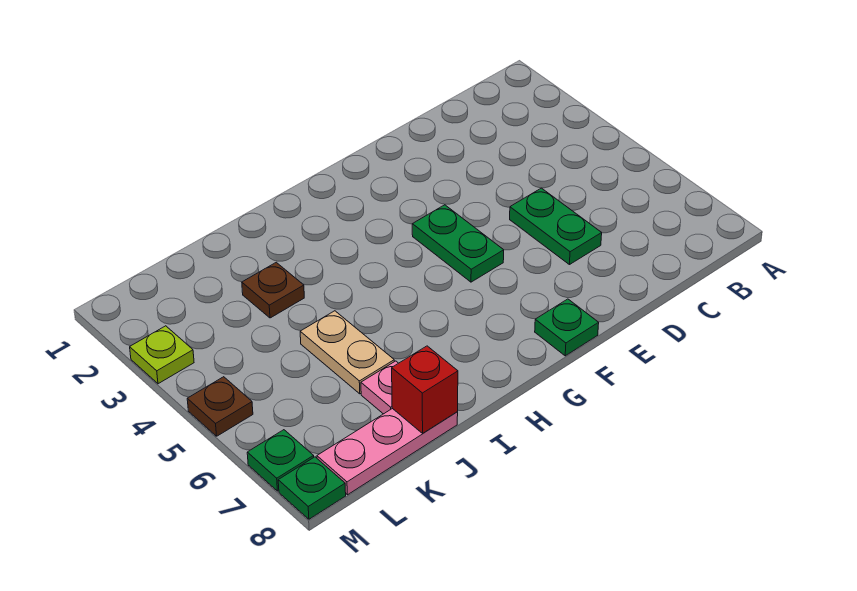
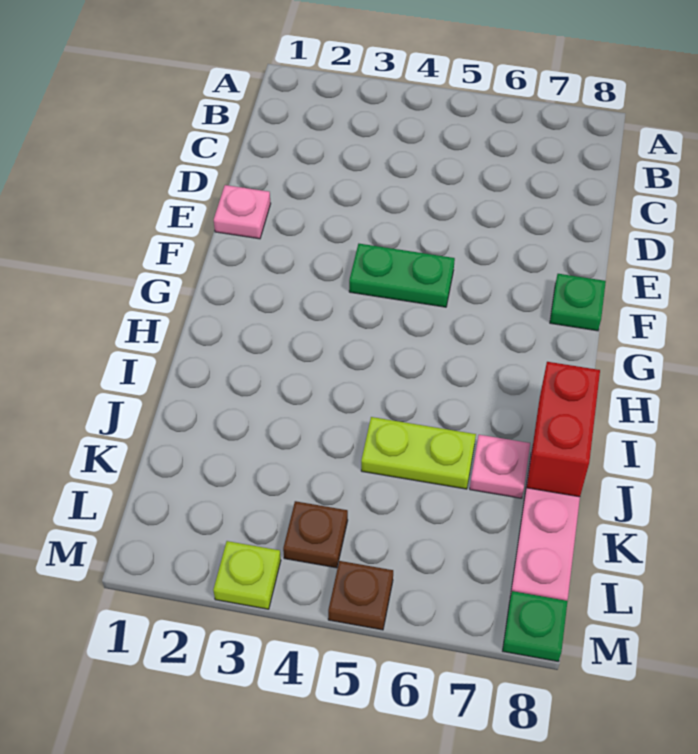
green 1x2 plate [510,188,602,265] -> none
none -> pink 1x1 plate [214,185,271,239]
brown 1x1 plate [242,262,304,318] -> brown 1x1 plate moved to [283,501,348,568]
tan 1x2 plate [300,311,394,394] -> lime 1x2 plate [361,417,476,489]
red 1x1 brick [392,346,458,433] -> red 1x2 brick [527,362,600,497]
green 1x1 plate [247,430,314,491] -> none

